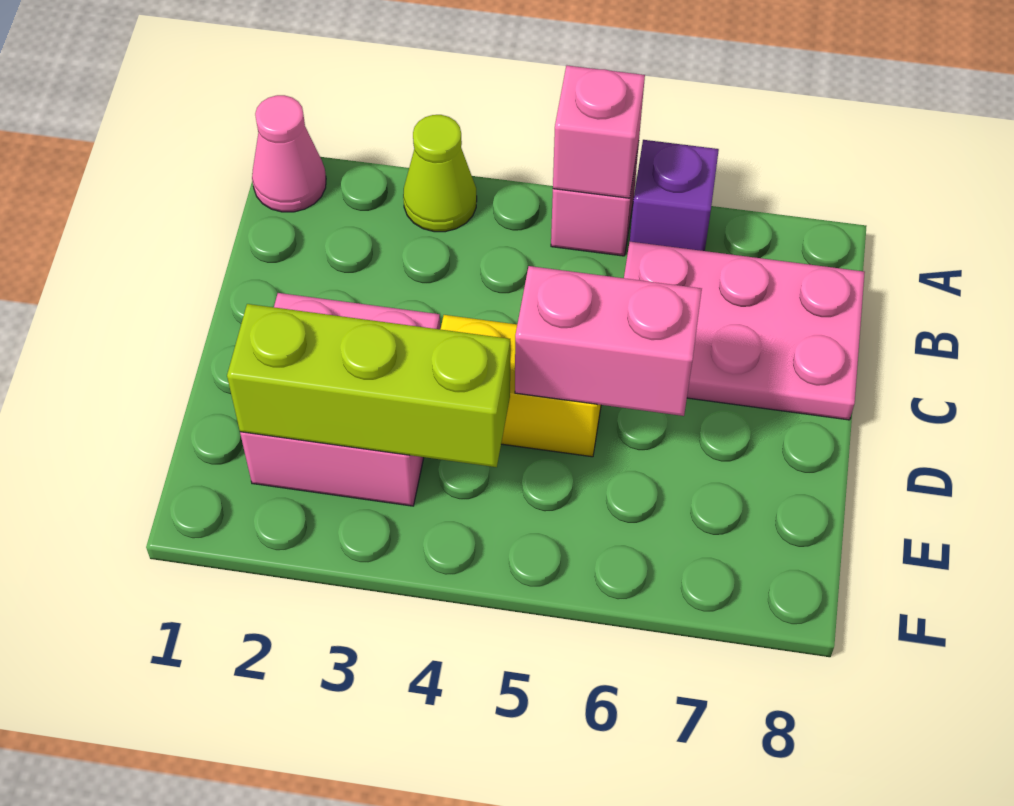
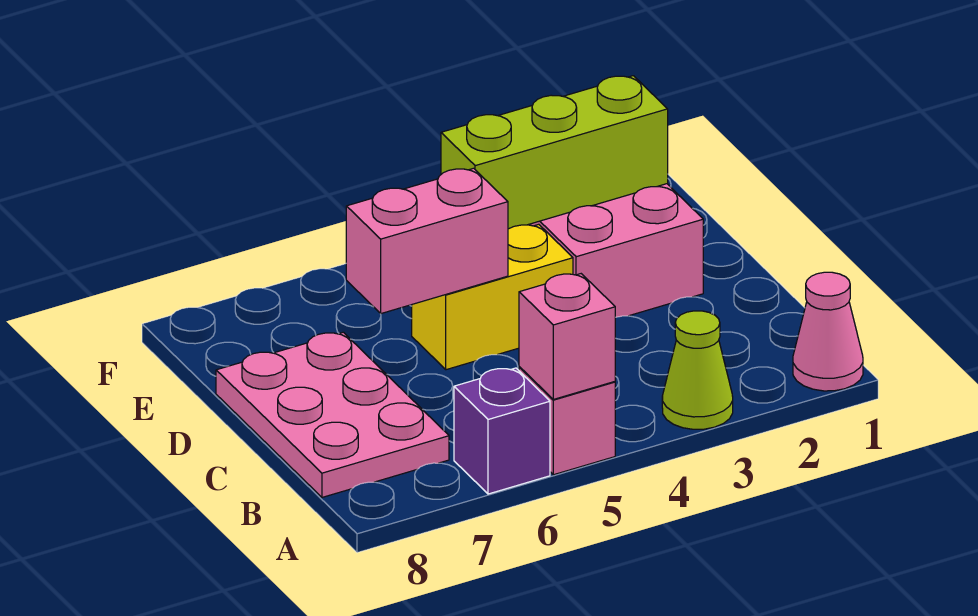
pink 2x3 plate [624,242,865,420] -> pink 2x3 plate turned to [216,332,449,497]

